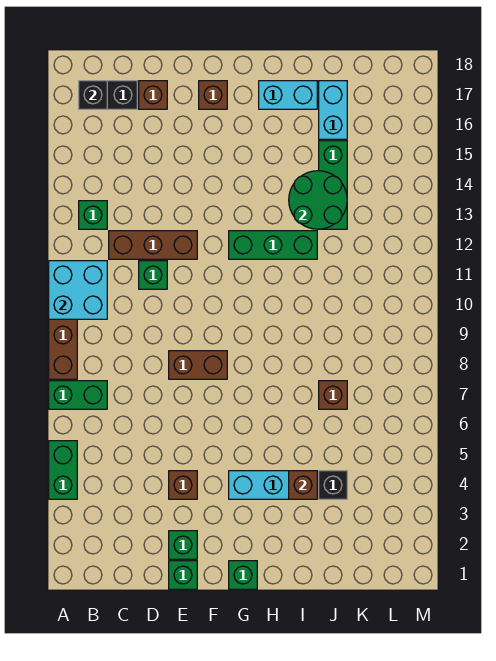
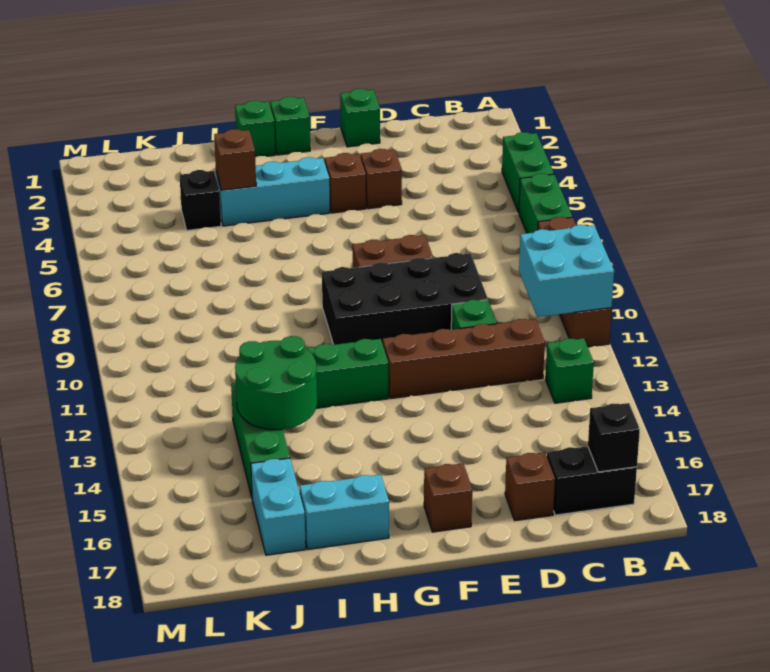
green 1x2 brick [49,381,107,409] -> green 1x2 brick turned to [519,174,572,233]
brown 1x3 brick [109,231,197,259] -> brown 1x4 brick [383,319,545,399]
none -> black 2x4 brick [322,253,488,345]
green 1x1 brick [169,531,197,559] -> green 1x1 brick moved to [235,101,275,157]
brown 1x1 brick [319,381,347,409] -> brown 1x1 brick moved to [325,153,366,213]

